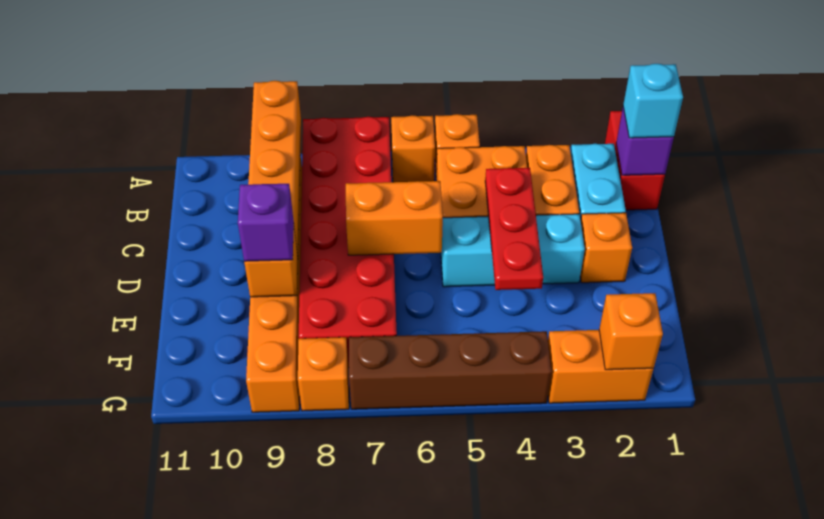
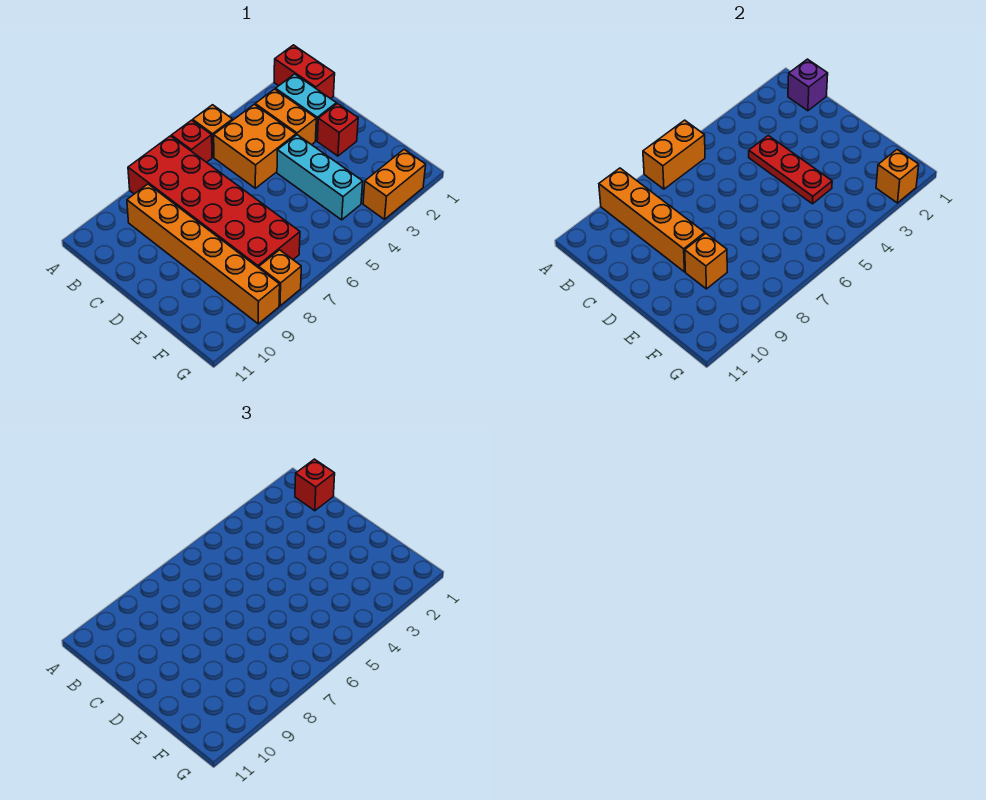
orange 1x1 brick [391,115,435,182] -> red 1x1 brick [171,120,212,162]
cyan 1x1 brick [623,64,683,138] -> red 1x1 brick [295,459,335,511]
orange 1x1 brick [580,213,632,283] -> red 1x1 brick [317,104,358,156]
cyan 1x3 brick [441,214,585,287] -> cyan 1x3 brick turned to [277,135,363,220]
orange 1x2 brick [346,181,443,255] -> orange 1x2 brick moved to [643,120,705,189]
purple 1x1 brick [238,184,294,262] -> none
brown 1x4 brick [349,331,552,409] -> none

